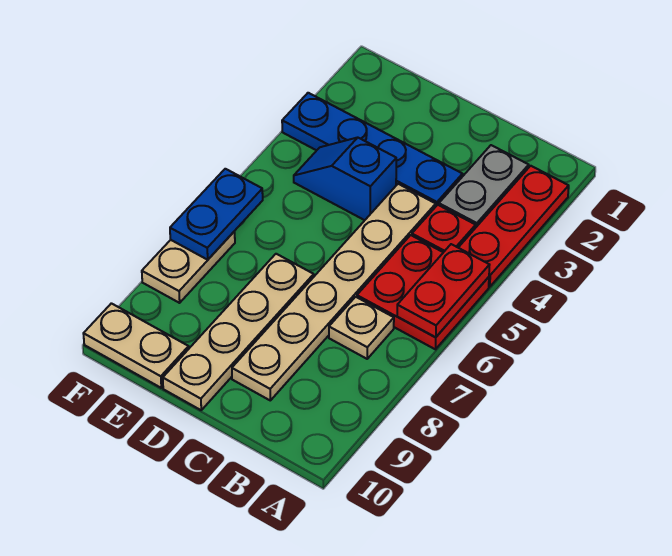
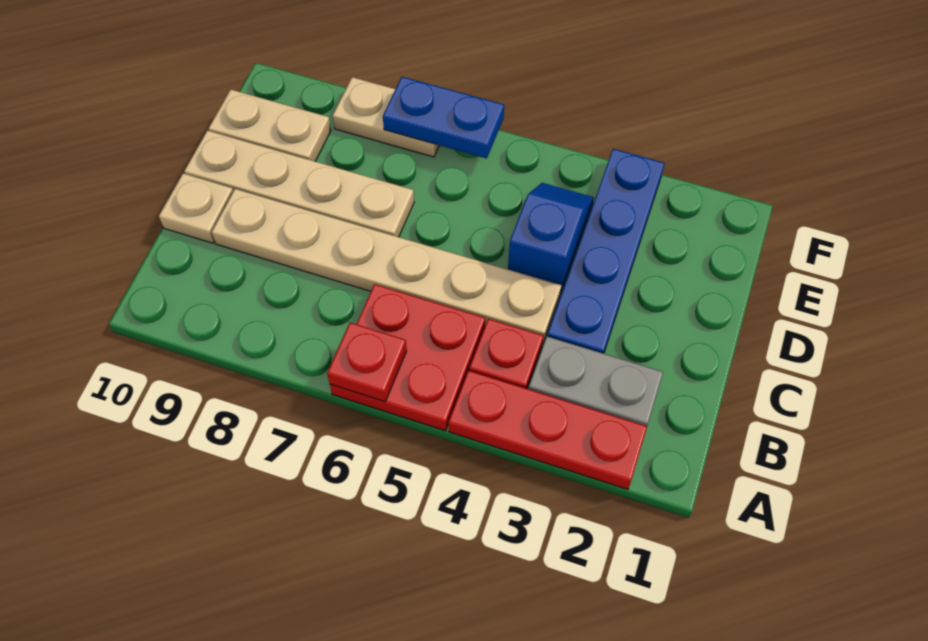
red 1x2 plate [397,244,489,337] -> red 1x1 plate [327,323,407,402]
tan 1x1 plate [329,297,394,359] -> tan 1x1 plate moved to [159,174,233,243]
tan 1x2 plate [83,303,189,388] -> tan 1x2 plate turned to [209,90,331,161]

